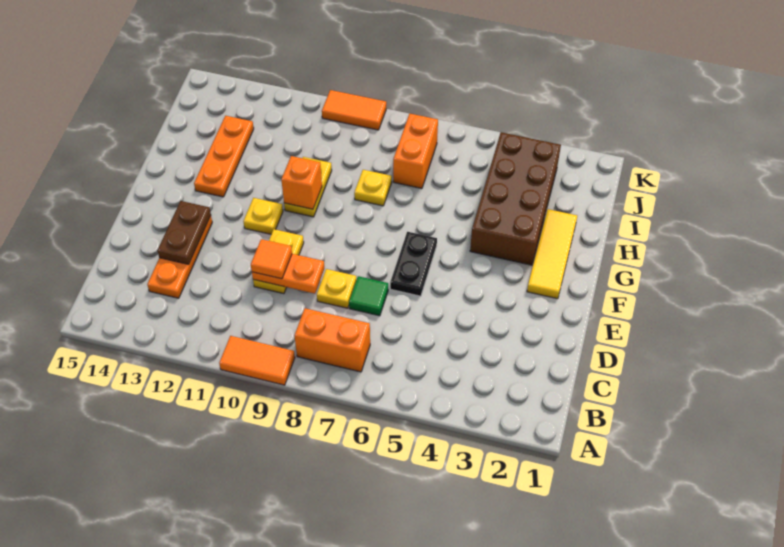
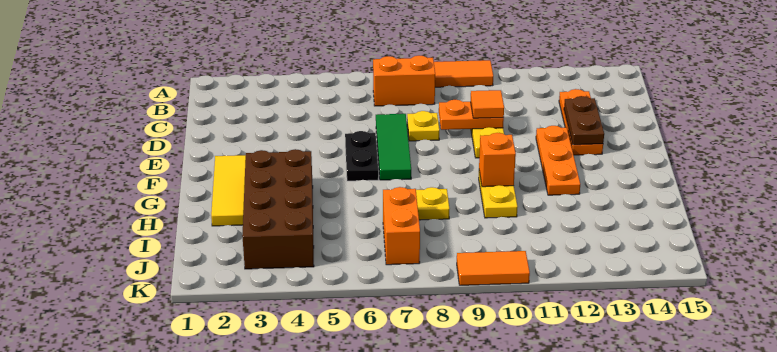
green 1x1 tile [349,276,388,316] -> green 1x3 tile [376,114,411,180]
yellow 1x1 plate [243,198,283,234] -> none
orange 1x3 plate [194,116,254,197] -> orange 1x3 plate moved to [536,126,580,195]

